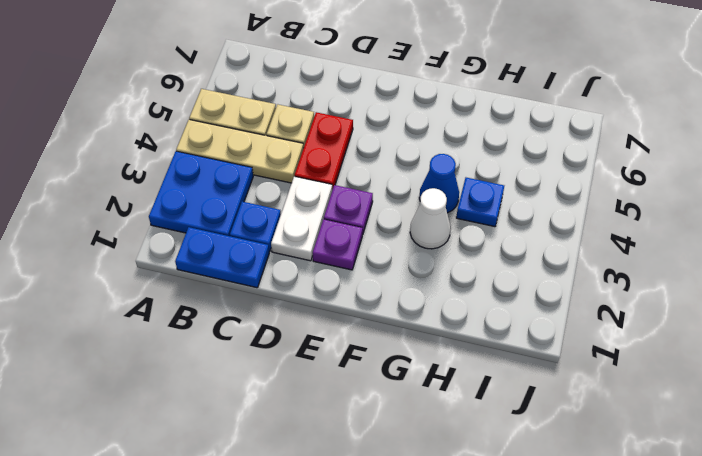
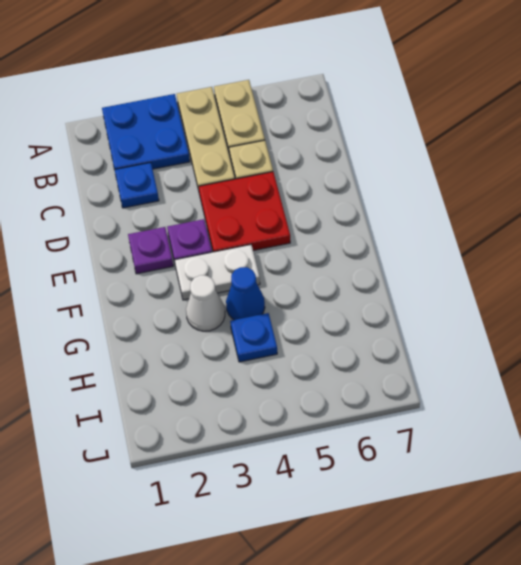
blue 1x2 plate [175,227,269,288] -> none
white 1x2 plate [271,176,332,261] -> white 1x2 plate moved to [175,245,260,300]
red 1x2 plate [295,112,353,190] -> red 2x2 plate [199,172,290,252]

